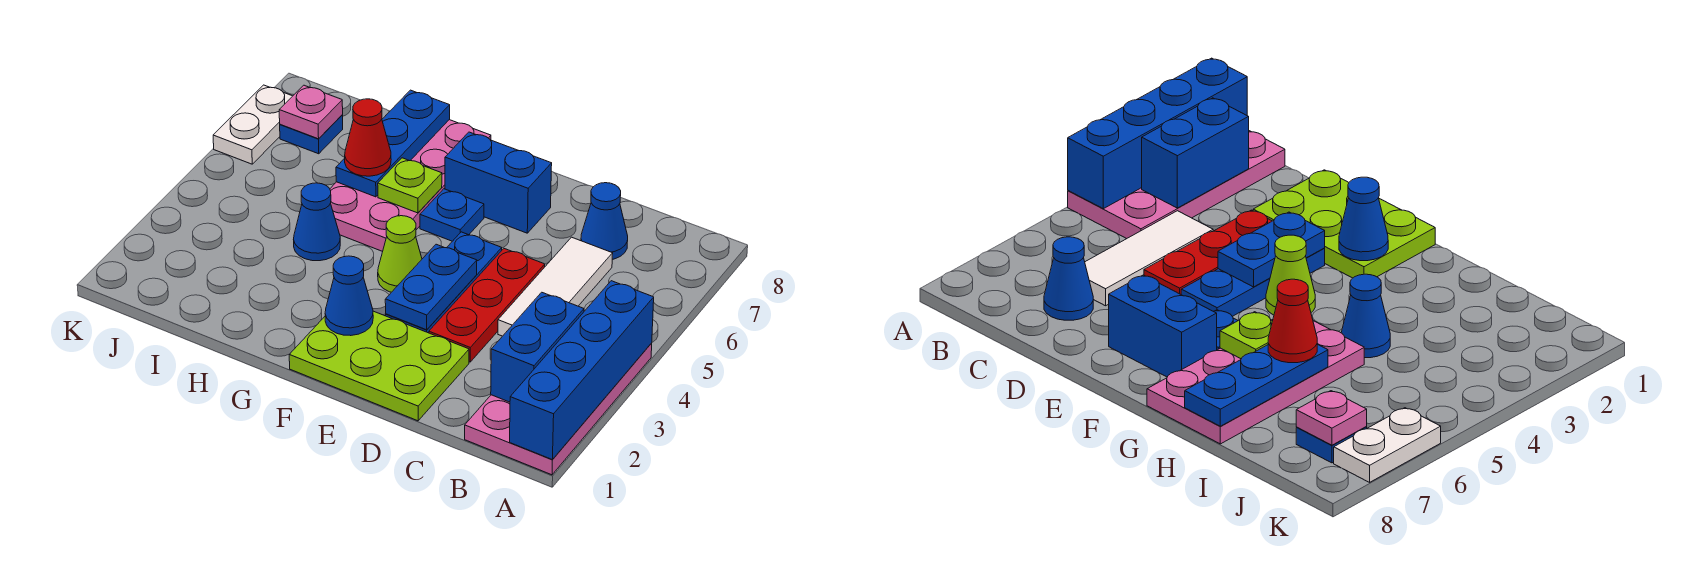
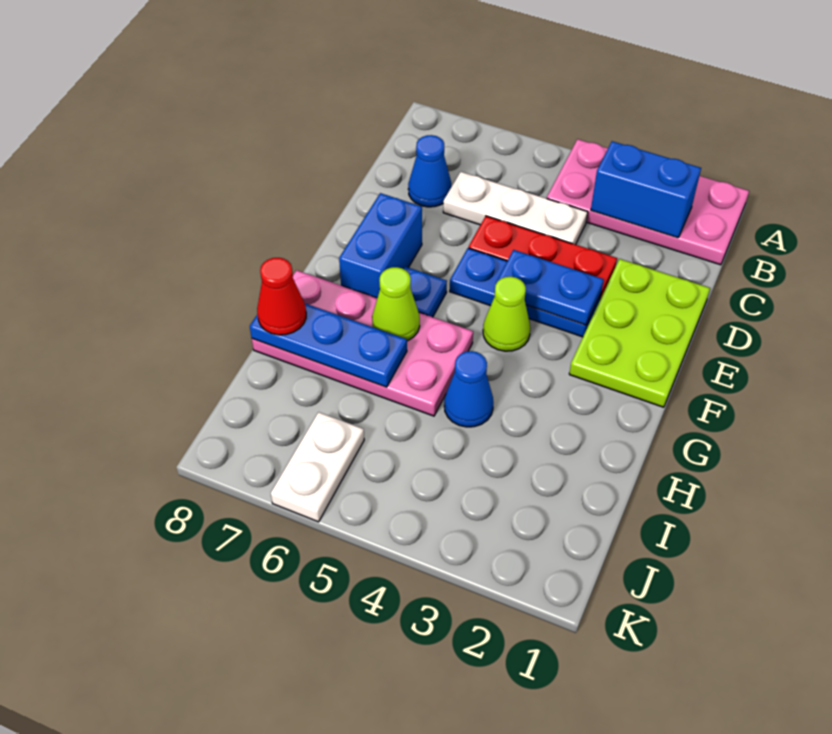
blue 1x4 brick [510,281,654,460] -> none
white 1x3 tile [498,237,613,336] -> white 1x3 plate [443,172,588,245]
blue 1x1 cone [325,256,373,336] -> none
lime 1x1 plate [378,158,442,213] -> lime 1x1 cone [372,267,420,341]
red 1x1 cone [345,99,391,176] -> red 1x1 cone moved to [257,258,306,335]
blue 1x1 plate [280,115,343,154] -> none
pink 1x1 plate [279,85,343,139] -> none
white 1x2 plate [213,85,292,164] -> white 1x2 plate turned to [271,412,364,522]

